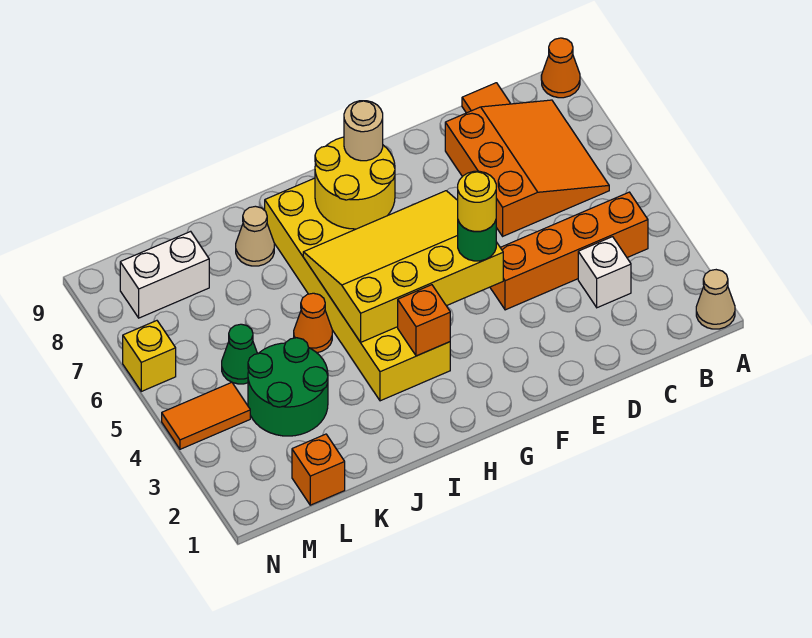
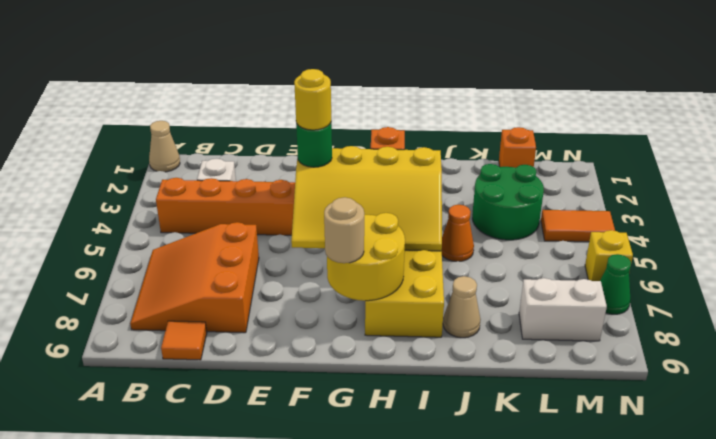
orange 1x1 cone [541,38,580,98] -> none
green 1x1 cone [222,324,257,384] -> green 1x1 cone moved to [600,254,631,314]

